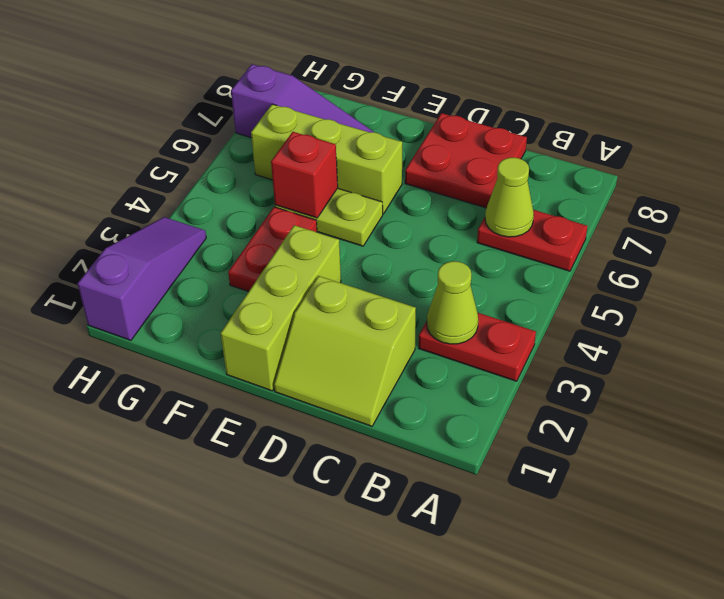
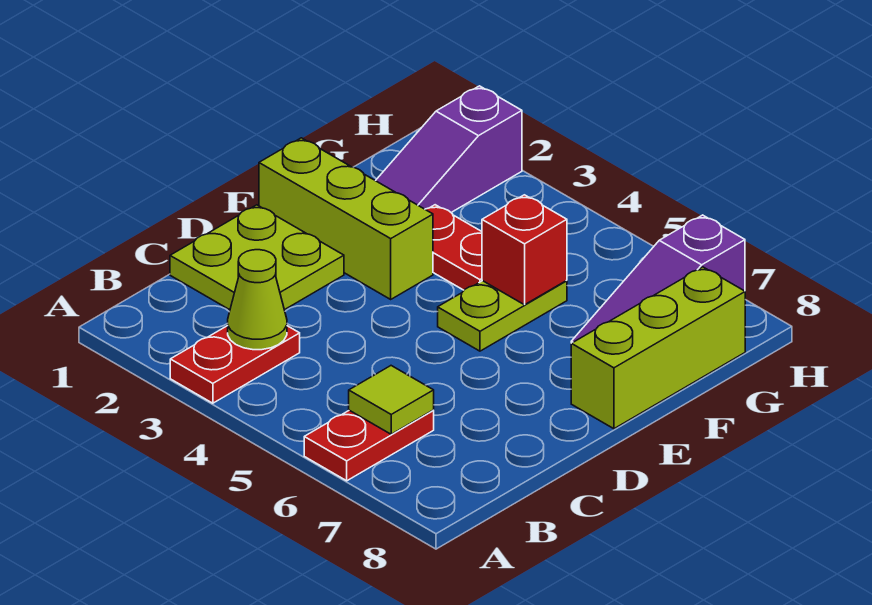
lime 1x1 cone [485,158,534,237] -> lime 1x1 tile [349,366,434,434]
lime 2x2 slope [274,276,416,426] -> lime 2x2 plate [170,205,344,310]
red 2x2 plate [405,113,527,208] -> none
lime 1x3 brick [251,104,402,214] -> lime 1x3 brick moved to [571,267,745,429]
purple 1x3 slope [78,217,206,340] -> purple 1x3 slope turned to [376,86,522,212]

